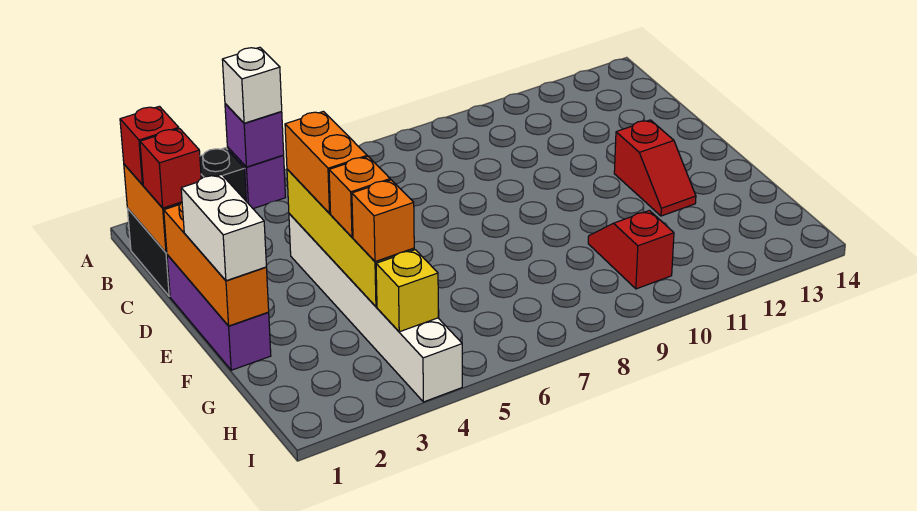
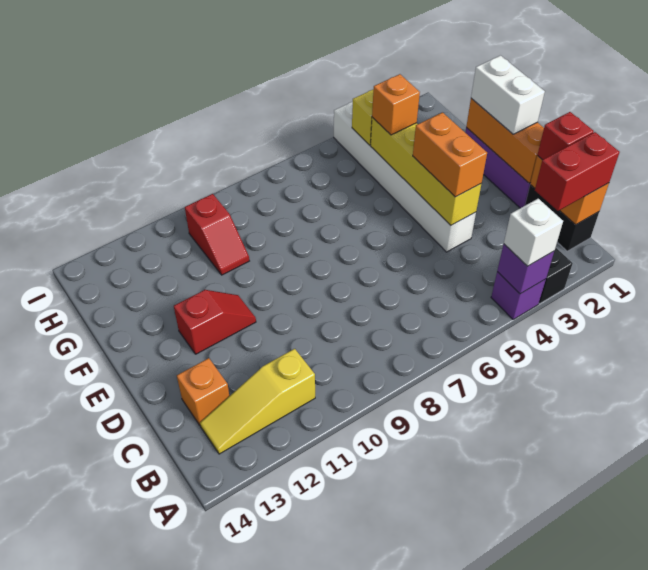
red 1x1 brick [120,106,179,185] -> red 1x2 brick [535,132,620,211]
none -> yellow 1x3 slope [200,349,315,454]
red 1x2 slope [614,120,696,216] -> red 1x2 slope turned to [174,290,256,354]
orange 1x1 brick [329,157,390,237] -> orange 1x1 brick moved to [177,358,229,425]

